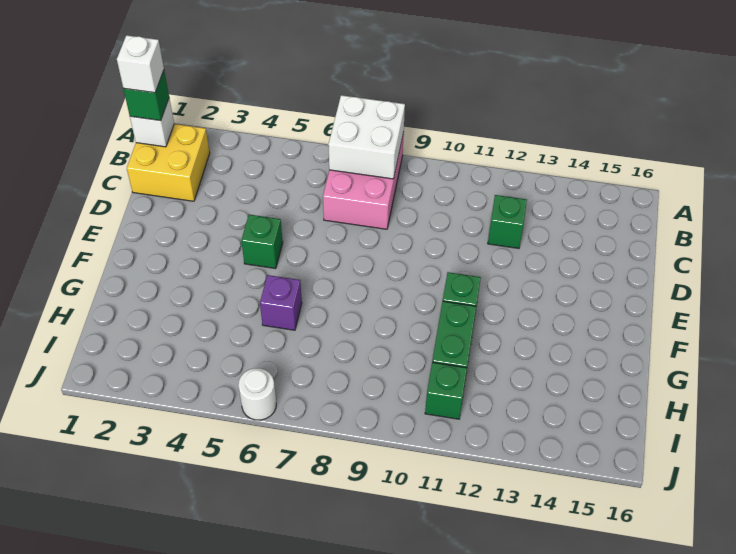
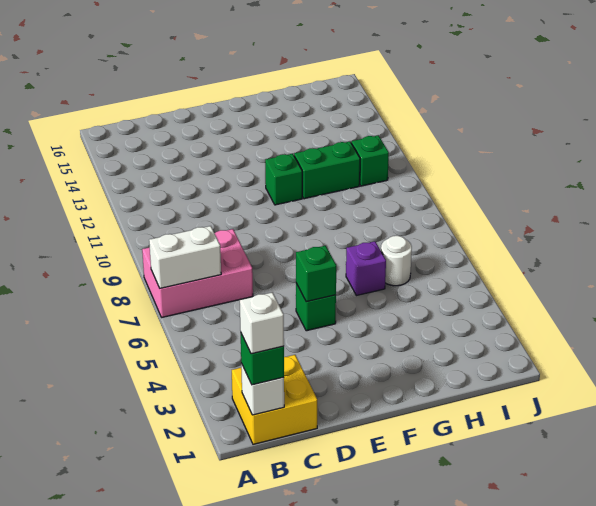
white 2x2 brick [328,95,405,179] -> white 1x2 brick [149,226,221,288]
green 1x1 brick [488,195,527,248] -> green 1x1 brick moved to [296,246,336,302]
white 1x1 round brick [238,368,276,420] -> white 1x1 round brick moved to [381,236,412,286]

